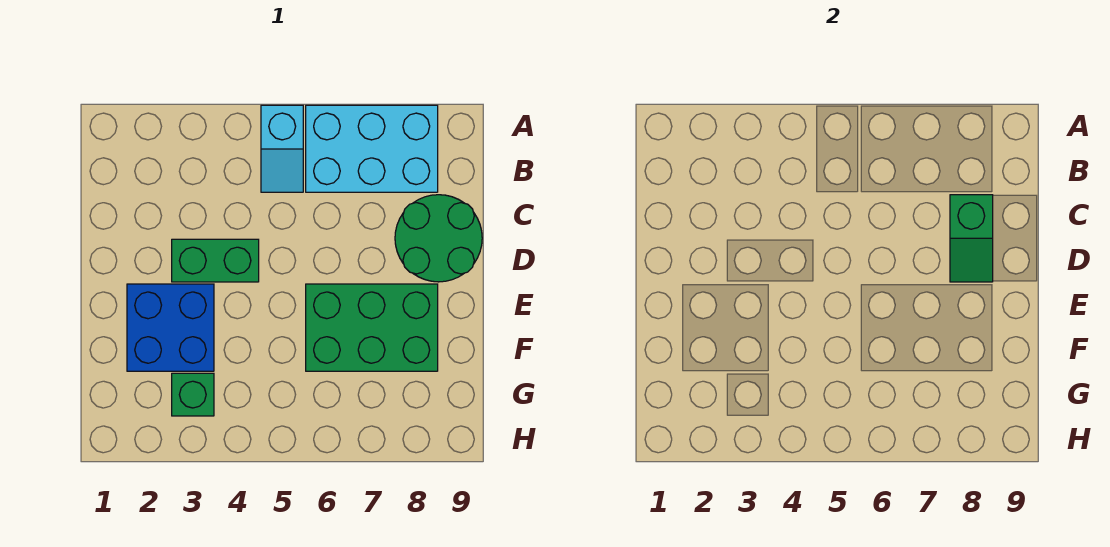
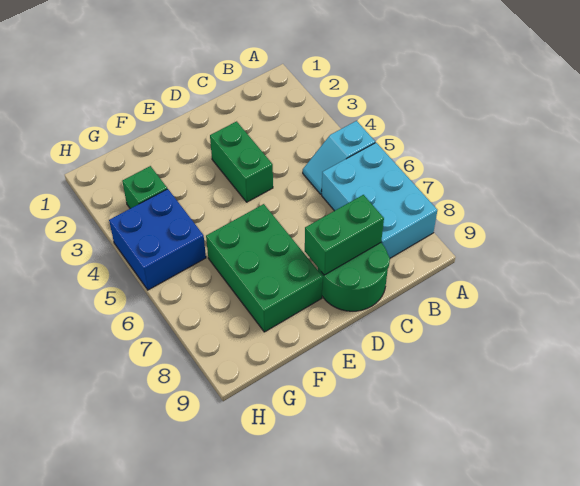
green 1x2 slope [950,195,993,282] -> green 1x2 brick [305,195,384,275]
blue 2x2 brick [127,284,214,371] -> blue 2x2 brick moved to [109,189,206,290]

